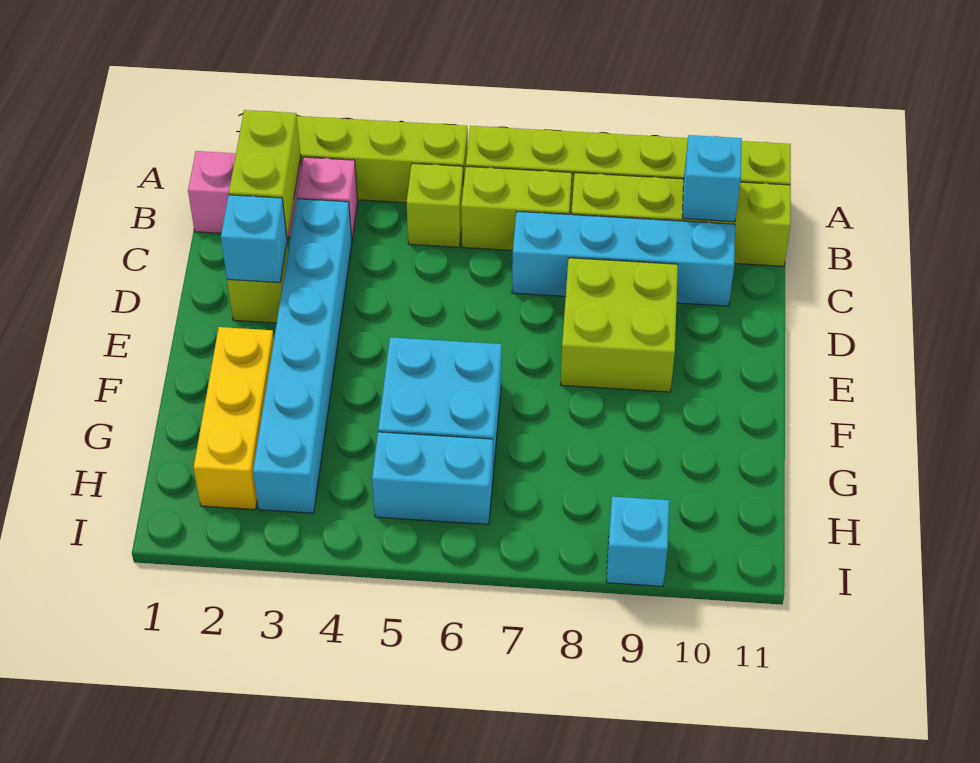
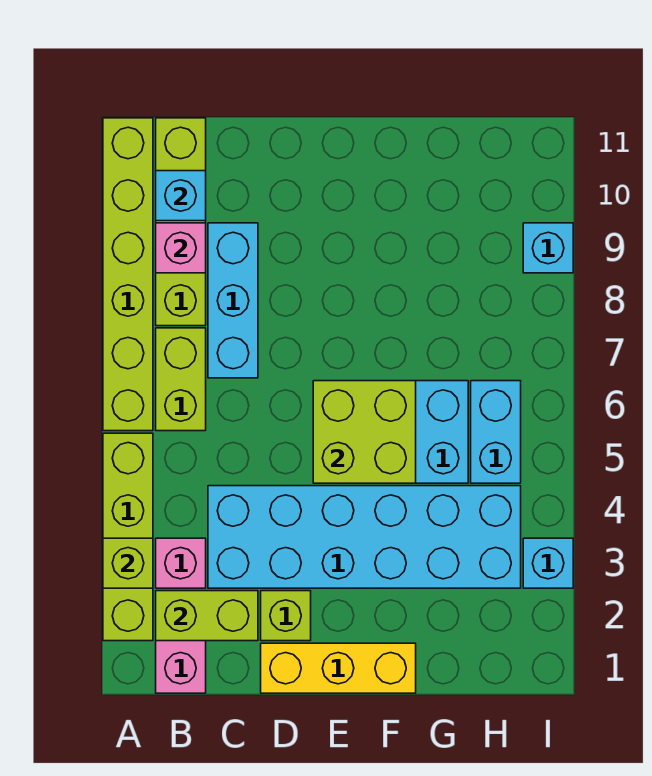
lime 1x1 brick [407,163,463,247] -> lime 1x1 brick moved to [103,538,153,588]
none -> pink 1x1 brick [156,223,206,273]
cyan 1x6 brick [253,199,352,513] -> cyan 2x6 brick [208,486,521,588]
cyan 1x4 brick [512,212,735,306] -> cyan 1x3 brick [208,223,258,378]
cyan 1x1 brick [221,195,287,283] -> cyan 1x1 brick moved to [523,538,573,588]
lime 2x2 brick [561,258,678,392] -> lime 2x2 brick moved to [313,381,416,483]
yellow 1x3 brick [194,327,274,510] -> yellow 1x3 brick moved to [261,643,416,693]

